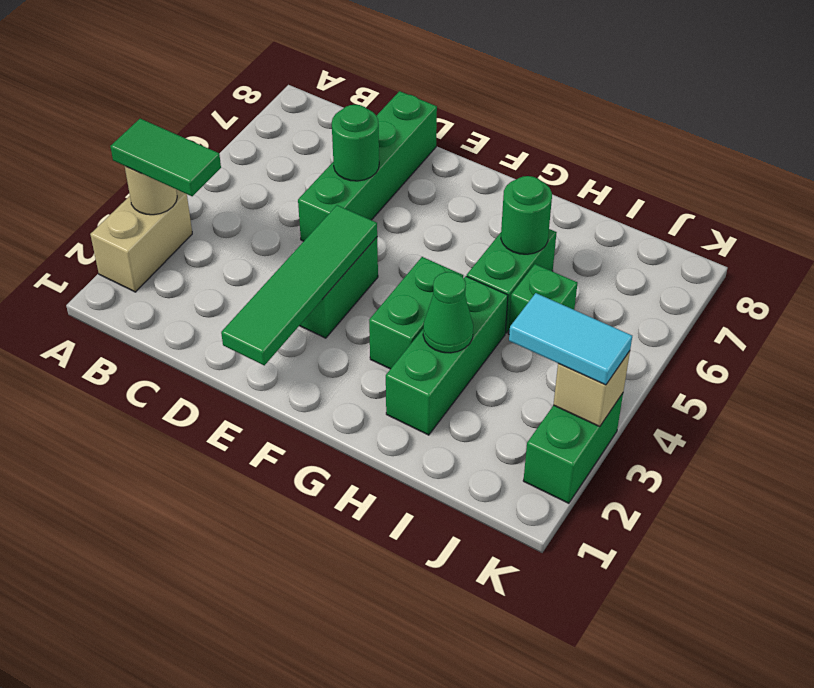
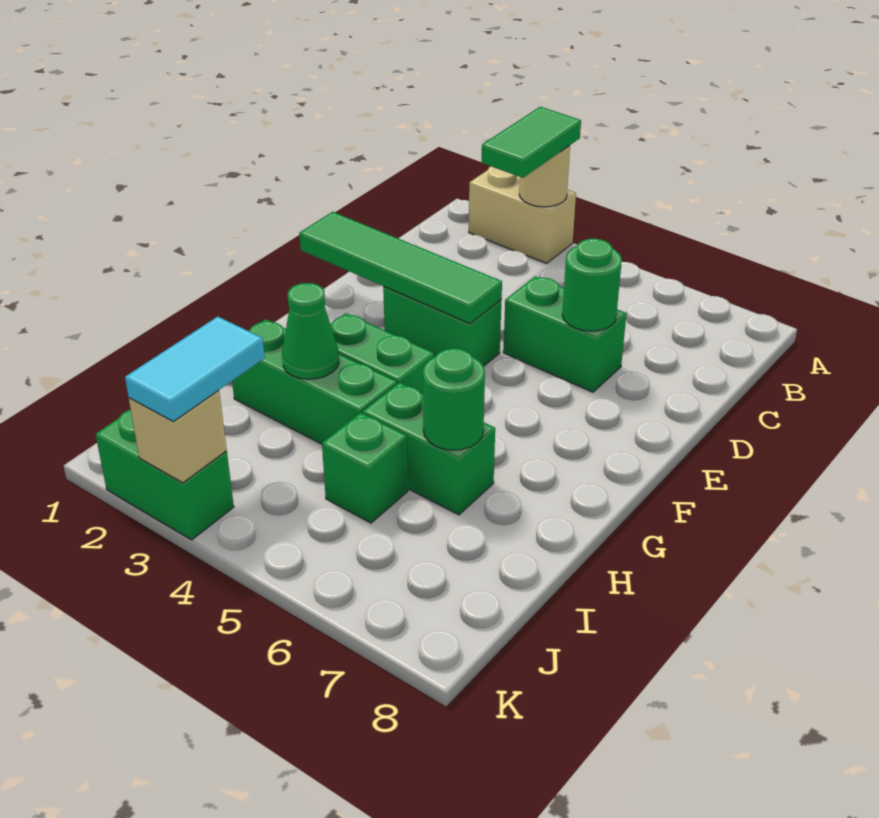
green 1x4 brick [298,91,437,241] -> green 1x2 brick [503,276,627,392]

